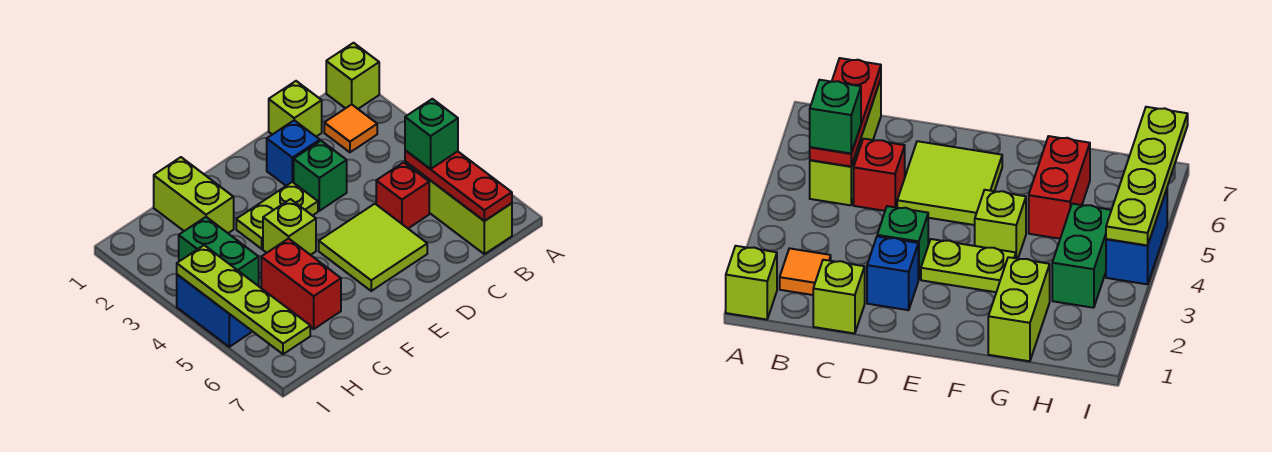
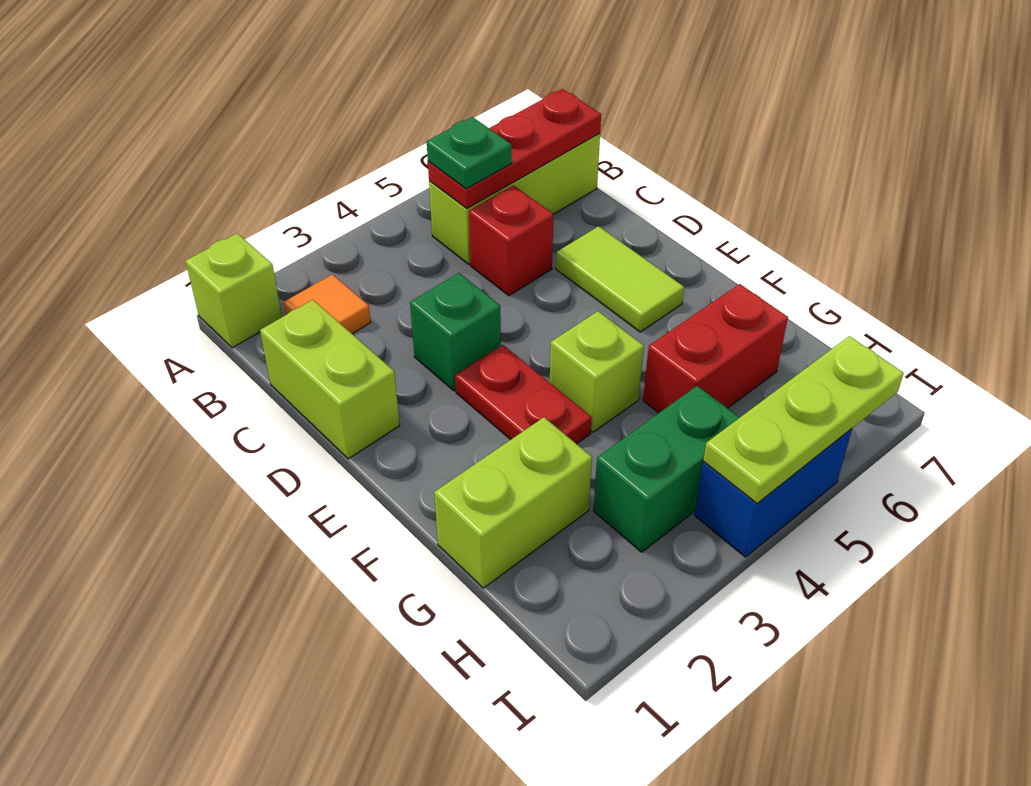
green 1x1 brick [405,99,458,169] -> green 1x1 plate [427,117,512,189]
lime 1x1 brick [269,81,322,137] -> lime 1x2 brick [260,300,400,459]
blue 1x1 brick [267,120,320,186] -> none
lime 2x2 tile [319,204,427,291] -> lime 1x2 tile [556,226,684,332]
lime 1x2 plate [236,182,318,249] -> red 1x2 plate [455,345,592,444]
lime 1x4 plate [177,245,310,354] -> lime 1x3 plate [703,336,904,503]

